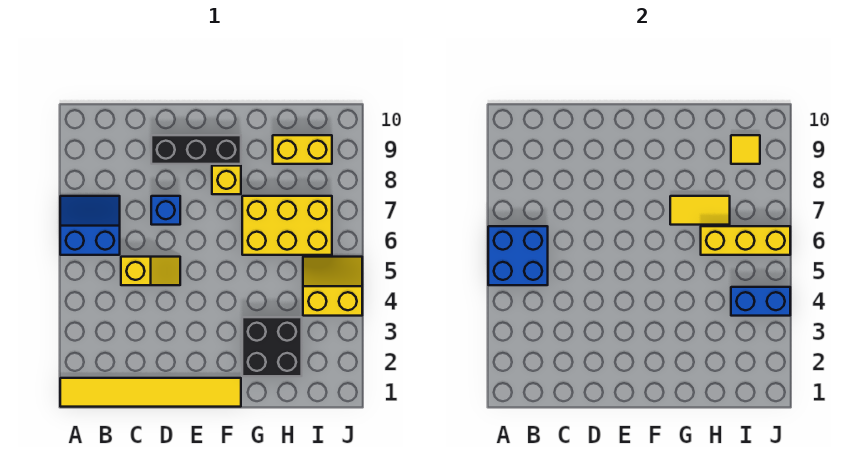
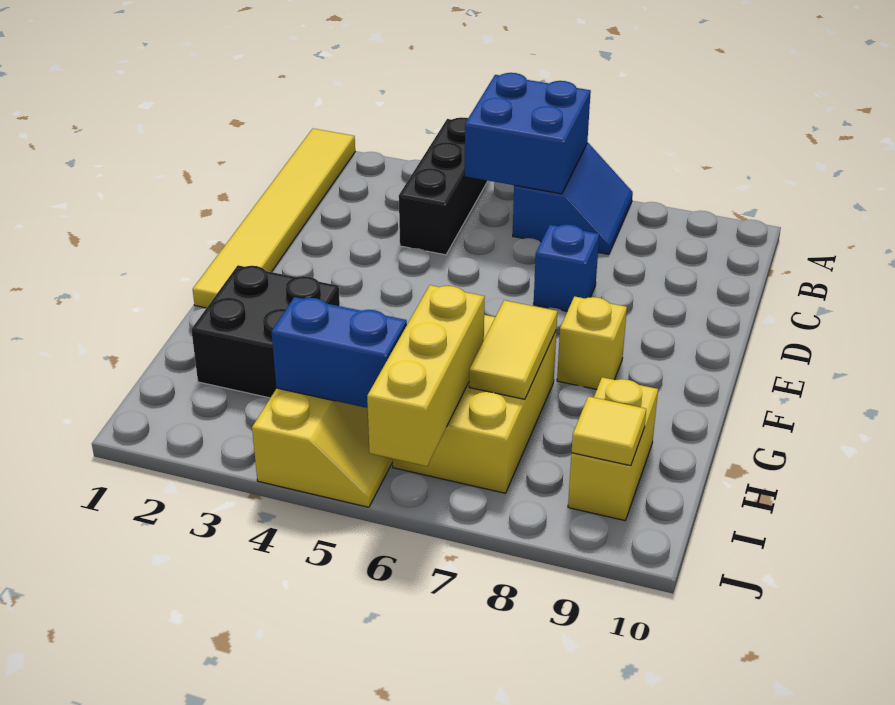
yellow 1x2 slope [121,257,180,285] -> none
black 1x3 brick [151,135,241,164] -> black 1x3 brick moved to [399,117,488,255]
blue 1x2 brick [731,287,790,316] -> blue 1x2 brick turned to [271,297,407,408]

